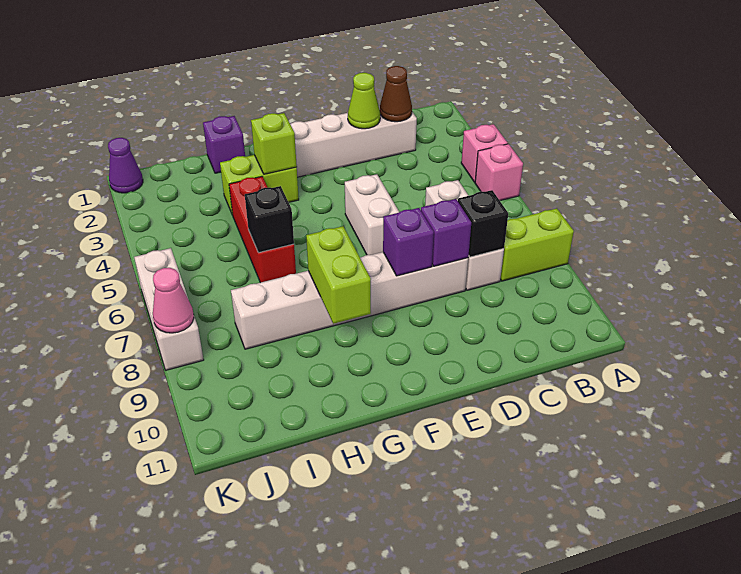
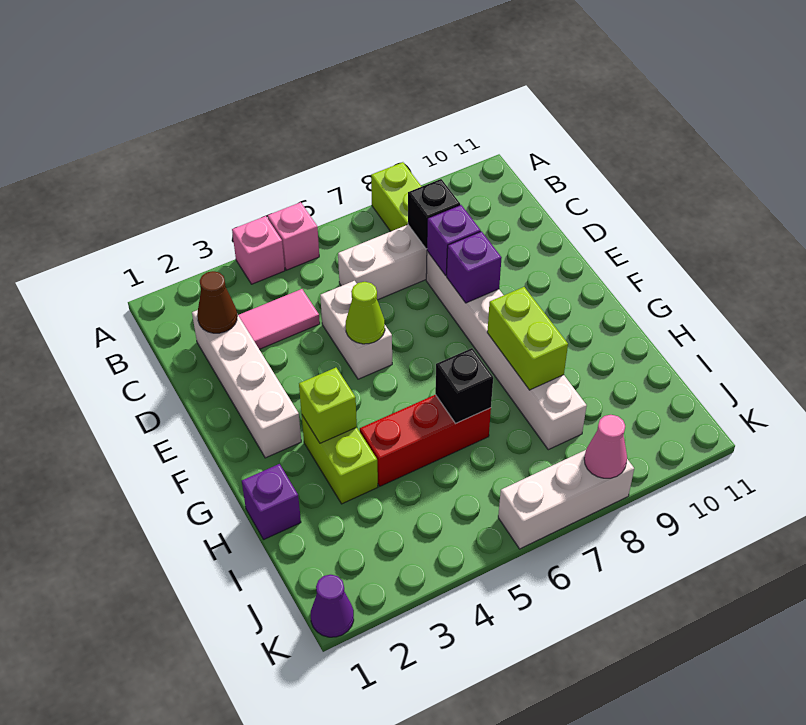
none -> pink 1x2 tile [238,289,320,349]
lime 1x1 cone [348,73,380,129] -> lime 1x1 cone moved to [346,282,385,344]
white 1x2 brick [345,174,399,255] -> white 1x2 brick turned to [320,281,392,379]
lime 1x2 brick [306,226,371,324] -> lime 1x2 brick turned to [487,287,568,390]

